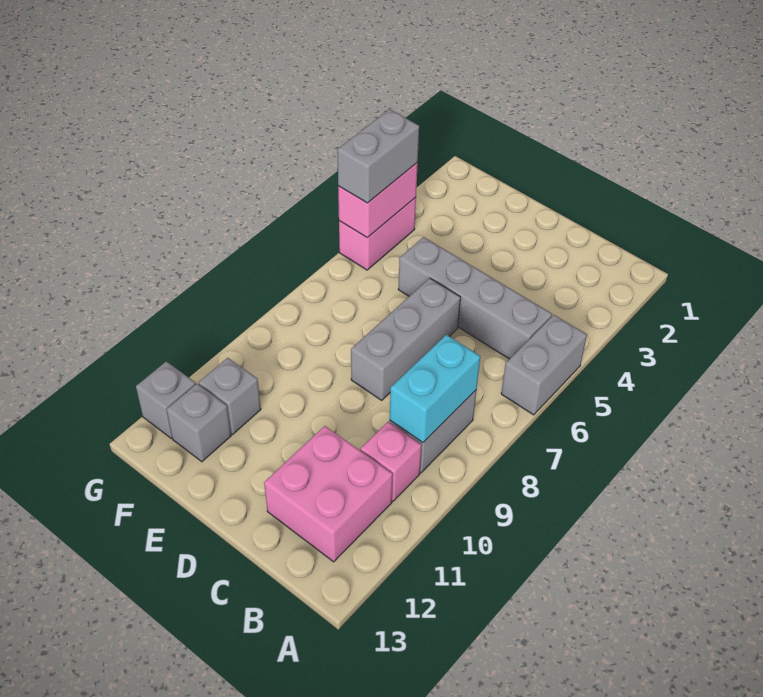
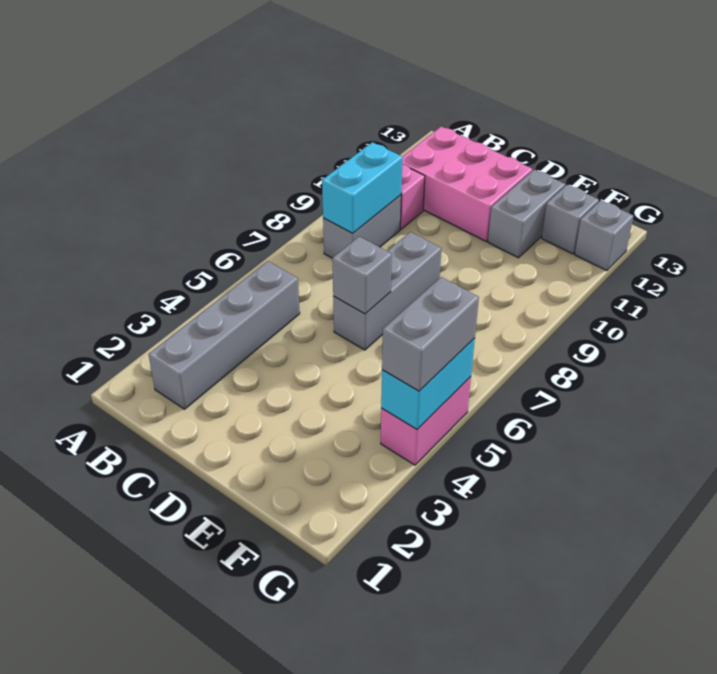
grey 1x2 brick [501,315,587,415] -> grey 1x2 brick moved to [488,170,565,258]
grey 1x4 brick [398,237,552,359] -> grey 1x4 brick turned to [149,261,300,409]
pink 2x2 brick [264,426,393,562] -> pink 2x3 brick [402,127,532,241]
grey 1x1 brick [198,358,261,434] -> grey 1x1 brick moved to [332,237,392,314]
pink 1x2 brick [338,163,418,238] -> cyan 1x2 brick [381,338,475,429]

